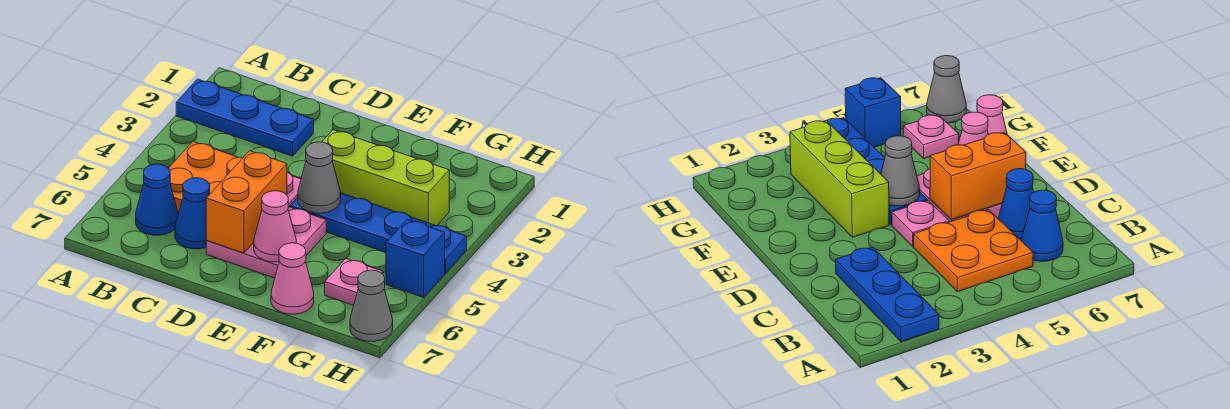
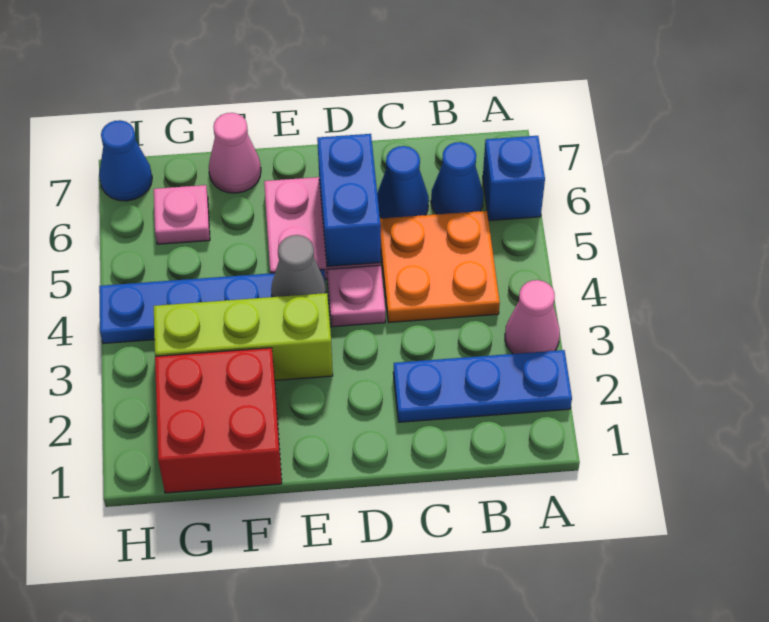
orange 1x2 brick [206,151,287,253] -> blue 1x2 brick [317,134,381,267]
pink 1x1 cone [254,191,296,262] -> pink 1x1 cone moved to [505,280,560,354]
none -> red 2x2 brick [155,348,282,493]
blue 1x1 brick [386,219,445,297] -> blue 1x1 brick moved to [483,136,545,221]
grey 1x1 cone [350,270,393,342] -> blue 1x1 cone [99,120,152,201]

